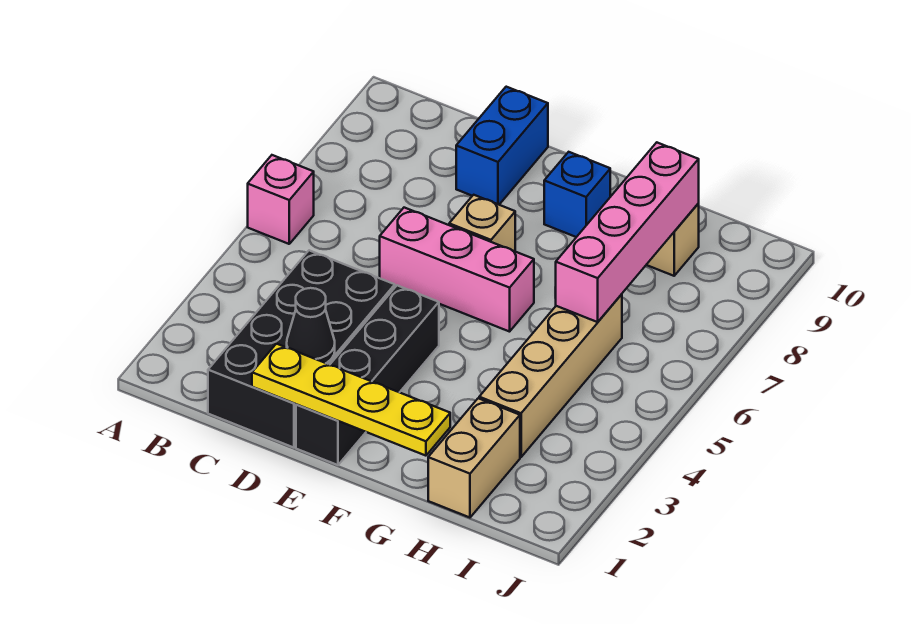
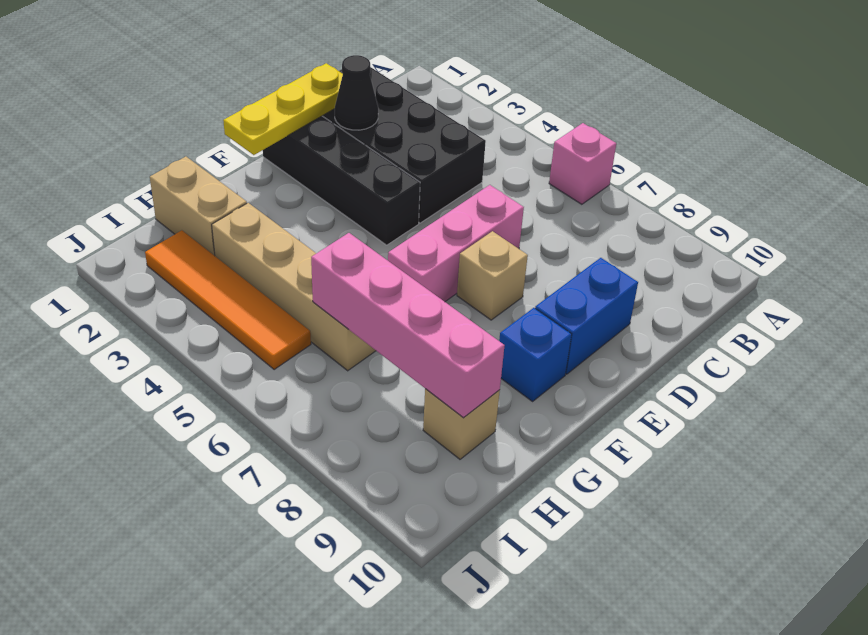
yellow 1x4 plate [252,344,450,456] -> yellow 1x3 plate [223,63,343,155]
blue 1x2 brick [456,87,548,205] -> blue 1x2 brick turned to [535,258,638,374]
none -> orange 1x4 tile [145,230,311,370]

